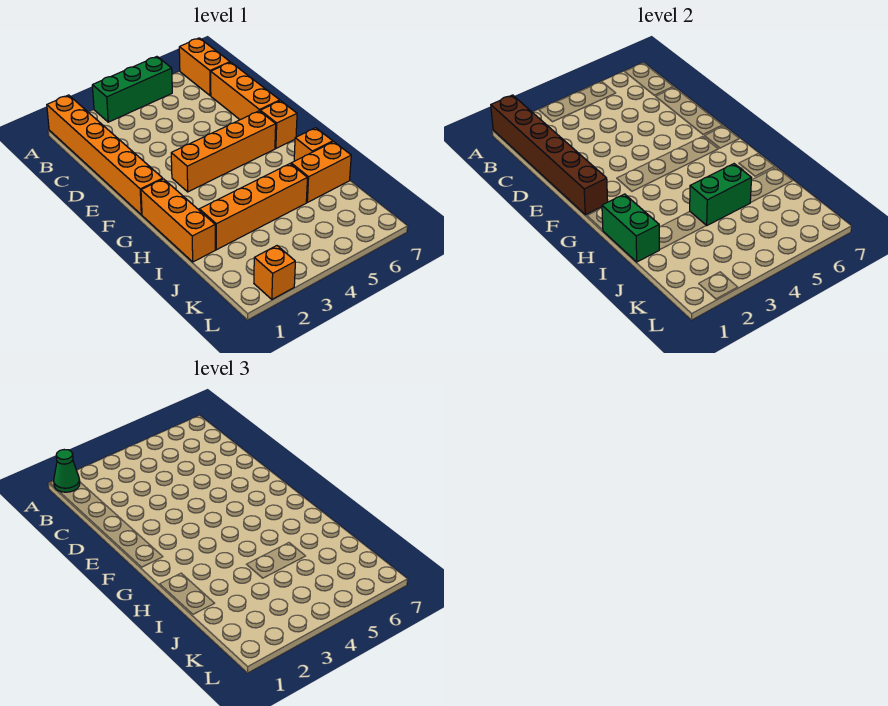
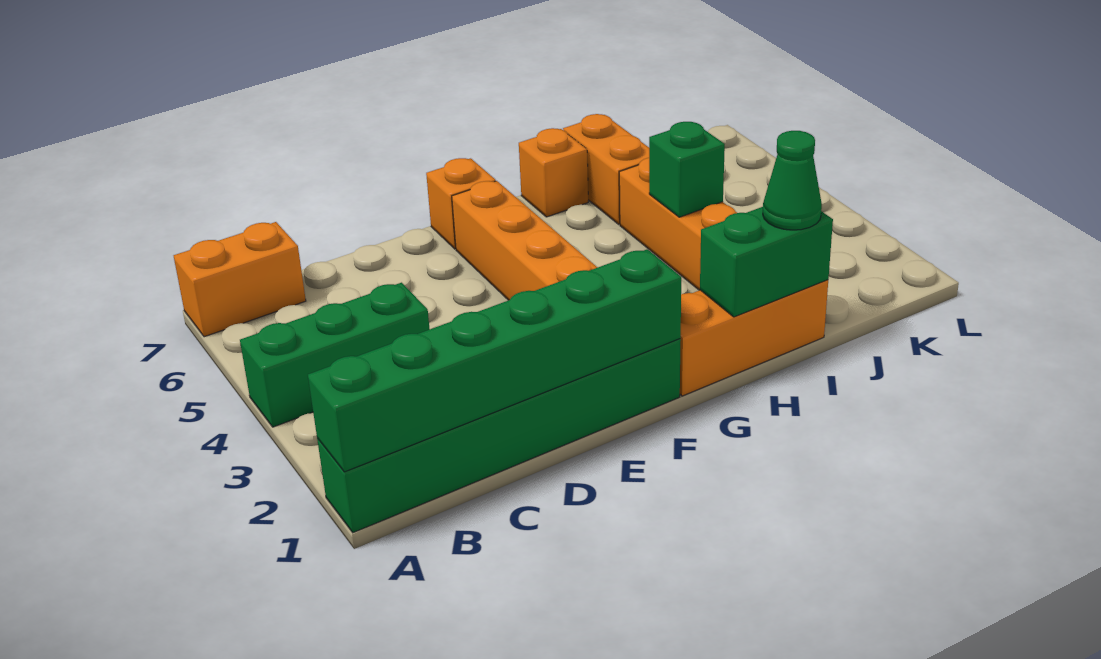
orange 1x6 brick [47,95,163,215] -> green 1x6 brick [317,339,681,533]
brown 1x6 brick [491,95,608,215] -> green 1x6 brick [308,249,681,472]
green 1x1 cone [54,450,80,492] -> green 1x1 cone moved to [763,131,822,230]
green 1x3 brick [92,57,172,122] -> green 1x3 brick turned to [240,283,430,427]
orange 1x3 brick [211,62,280,120] -> none
green 1x2 brick [690,164,751,226] -> green 1x1 brick [649,122,725,217]
orange 1x1 brick [254,246,295,299] -> none

